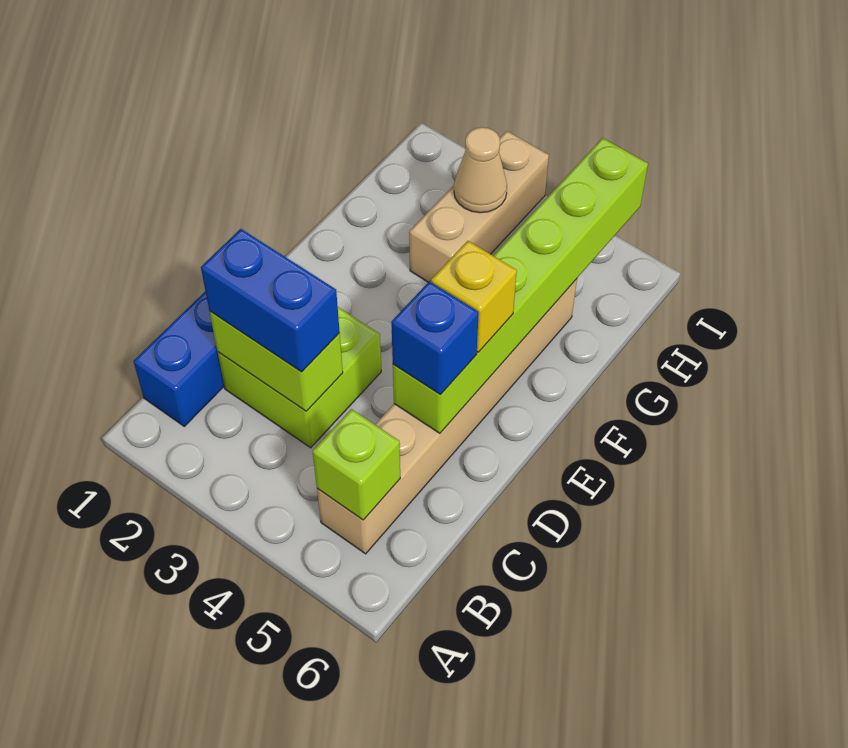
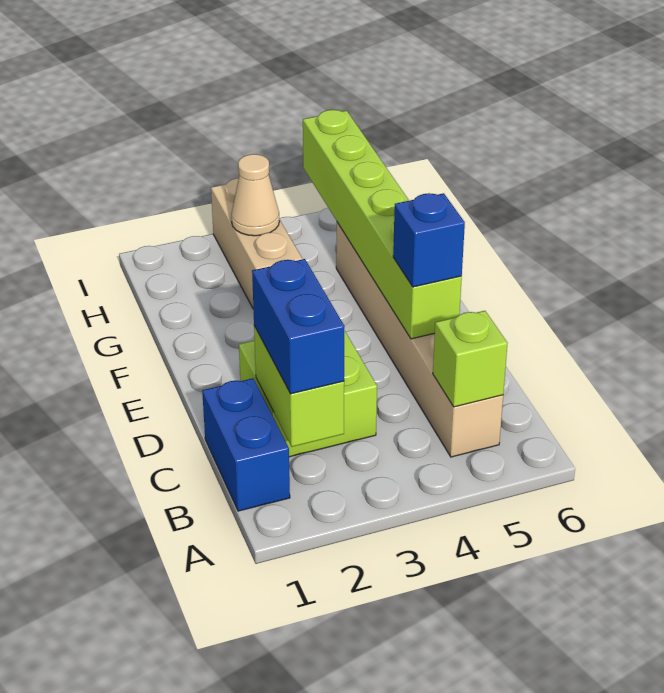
lime 1x2 brick [209,311,343,411] -> lime 1x2 brick turned to [254,326,344,447]
blue 1x2 brick [201,229,340,372] -> blue 1x2 brick turned to [252,259,345,394]
yellow 1x1 brick [431,241,517,352] -> none

